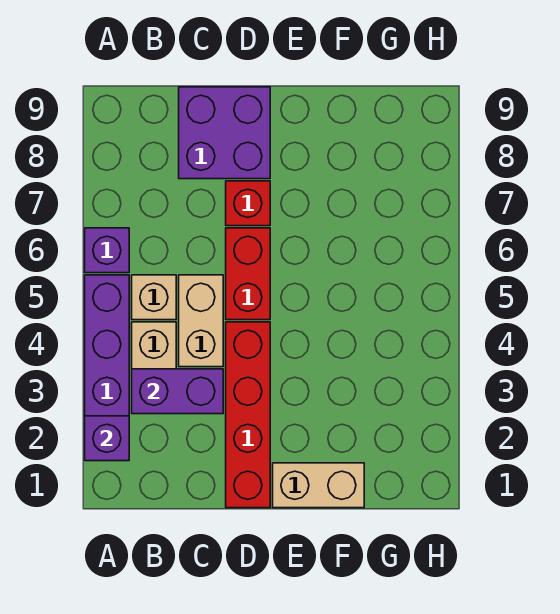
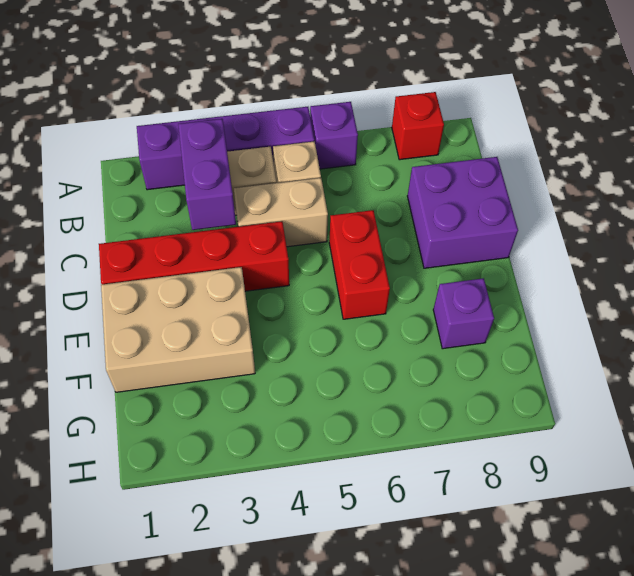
purple 1x1 brick [85,416,129,461] -> purple 1x1 brick moved to [433,278,494,349]
red 1x2 brick [226,228,270,320] -> red 1x2 brick turned to [329,210,390,319]
red 1x1 brick [226,181,270,226] -> red 1x1 brick moved to [392,92,444,160]
tan 1x2 brick [273,463,364,508] -> tan 2x3 brick [101,267,255,392]

